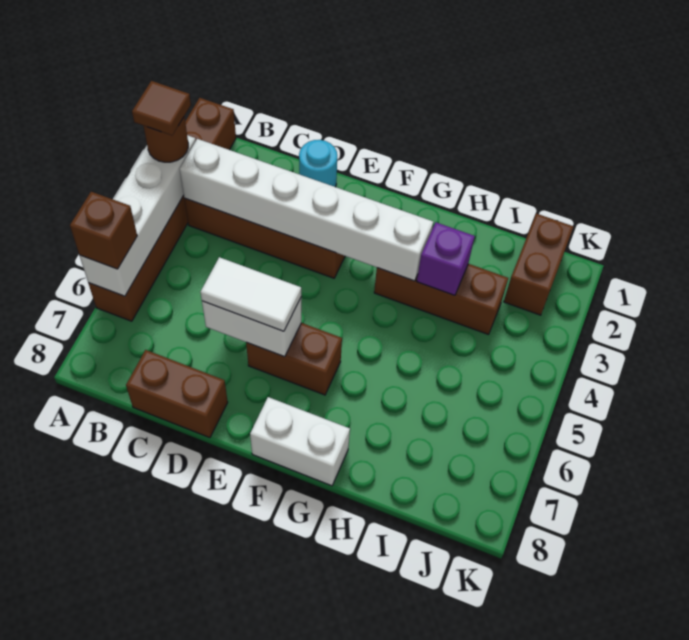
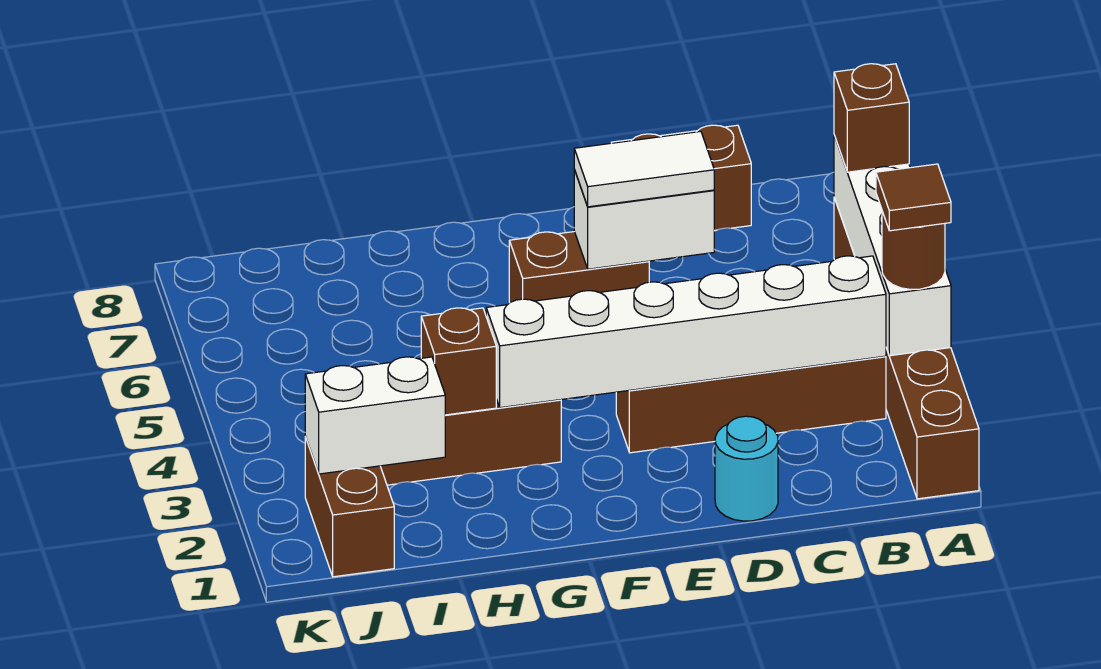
white 1x2 brick [250,397,350,486] -> white 1x2 brick moved to [305,357,445,474]
purple 1x1 brick [417,222,475,295] -> brown 1x1 brick [421,308,496,415]

